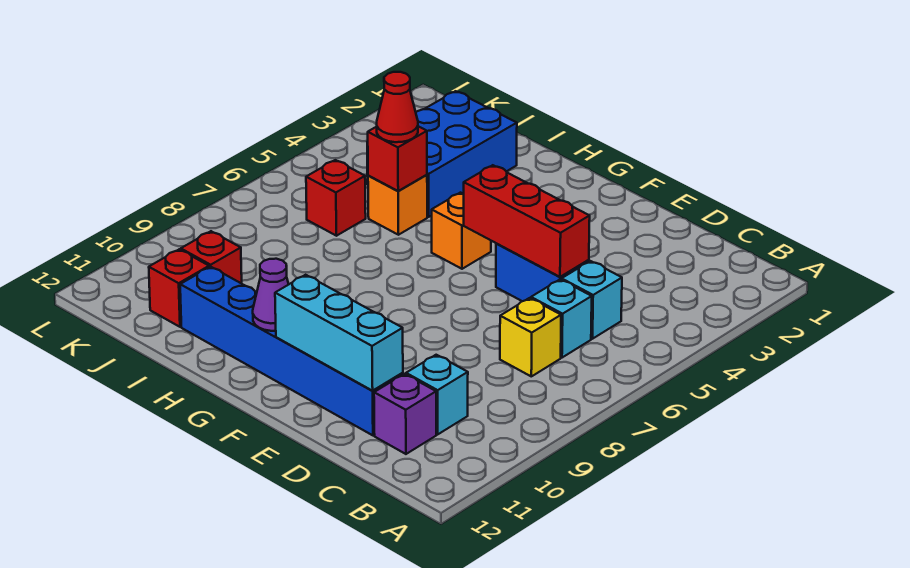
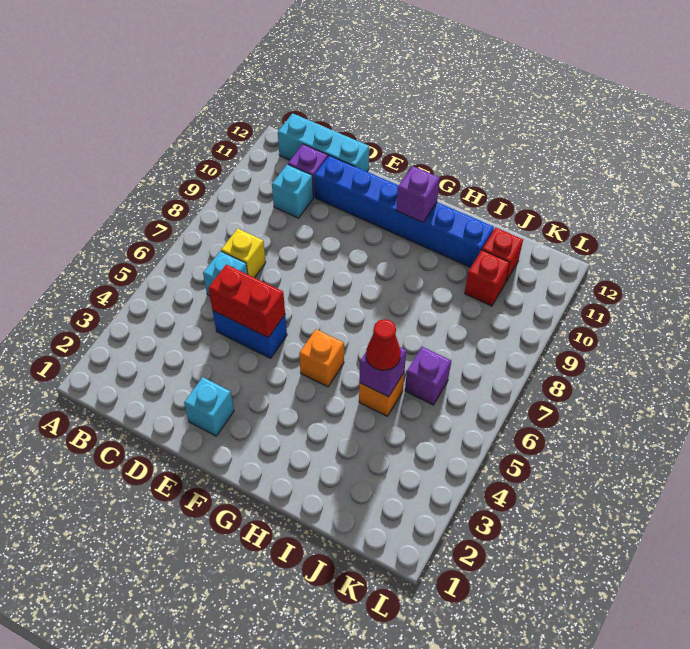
cyan 1x1 brick [562,261,622,339] -> cyan 1x1 brick moved to [184,377,234,436]
red 1x3 brick [464,165,590,277] -> red 1x2 brick [208,264,285,337]
cyan 1x3 brick [275,275,403,391] -> cyan 1x3 brick moved to [278,113,369,172]
purple 1x1 cone [253,259,289,331] -> purple 1x1 brick [396,166,440,222]
blue 2x3 brick [367,91,517,217] -> none
red 1x1 brick [367,126,427,191] -> purple 1x1 brick [359,347,406,397]
red 1x1 brick [306,160,366,236] -> purple 1x1 brick [405,347,451,405]

